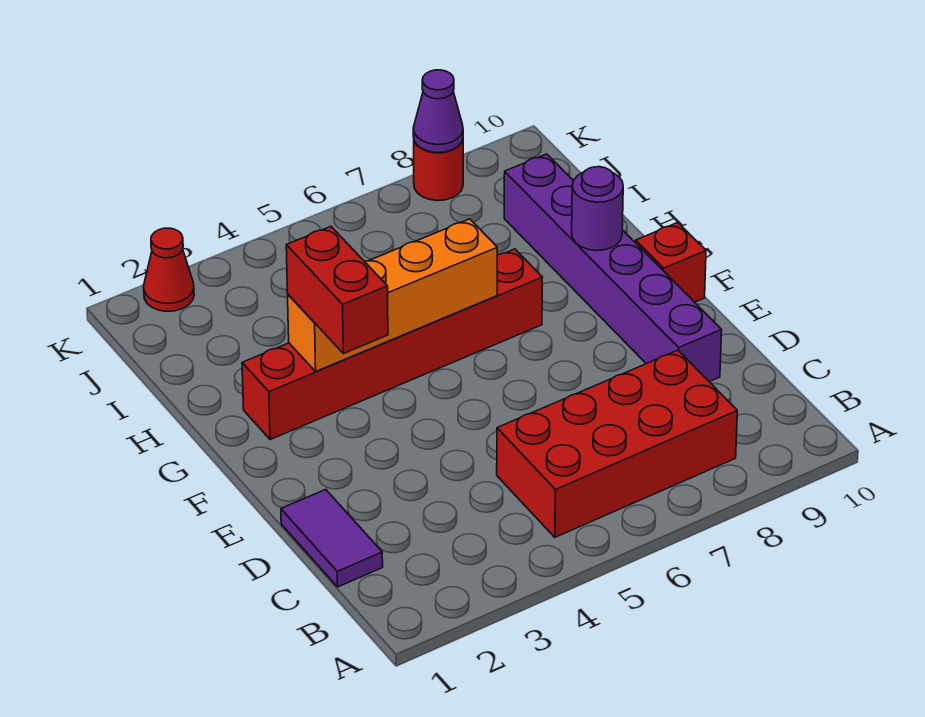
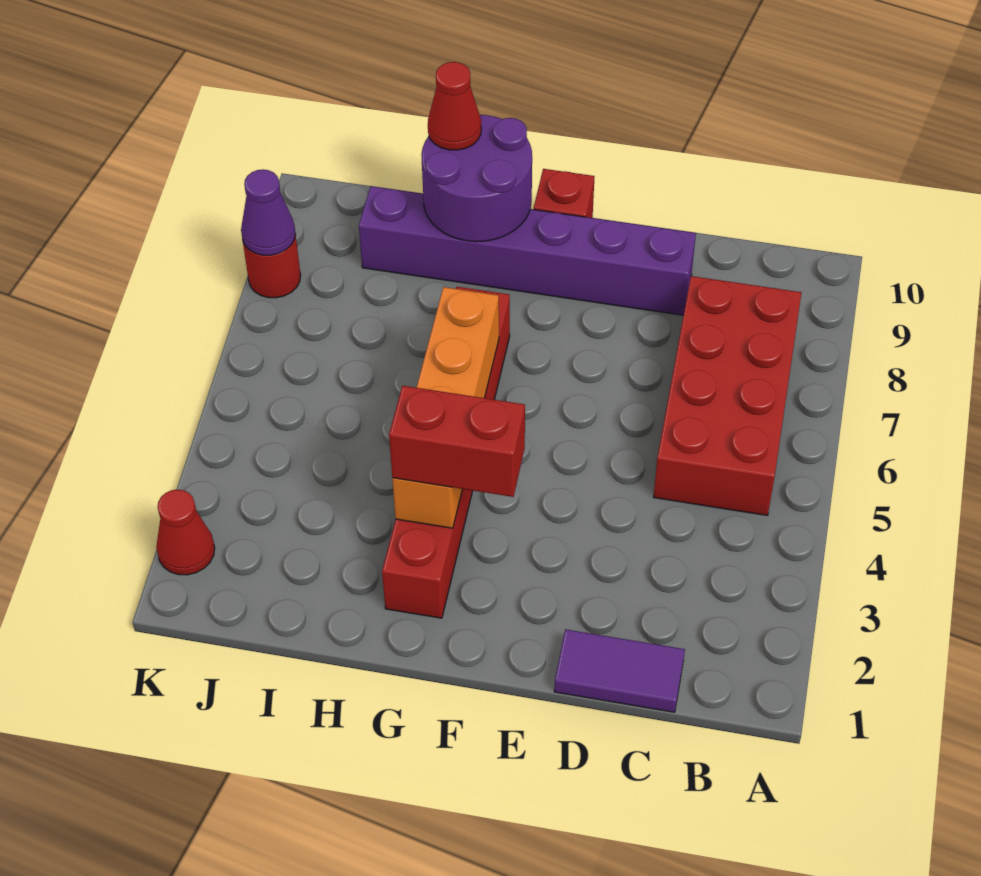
purple 1x1 round brick [572,167,623,251] -> purple 2x2 round brick [421,115,532,242]
none -> red 1x1 cone [428,62,481,150]

